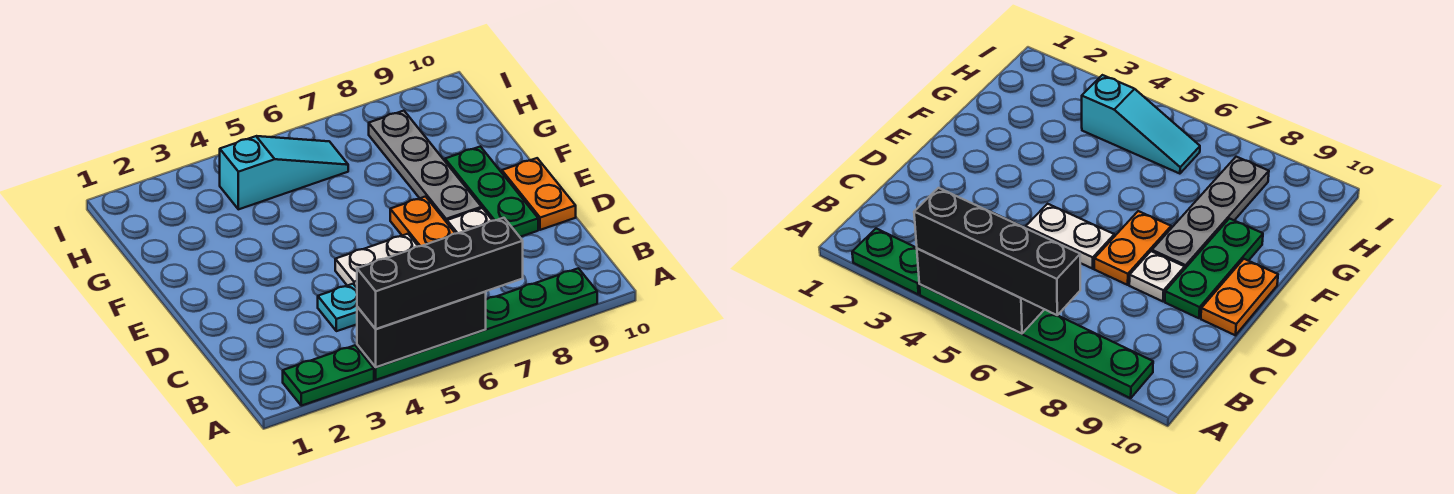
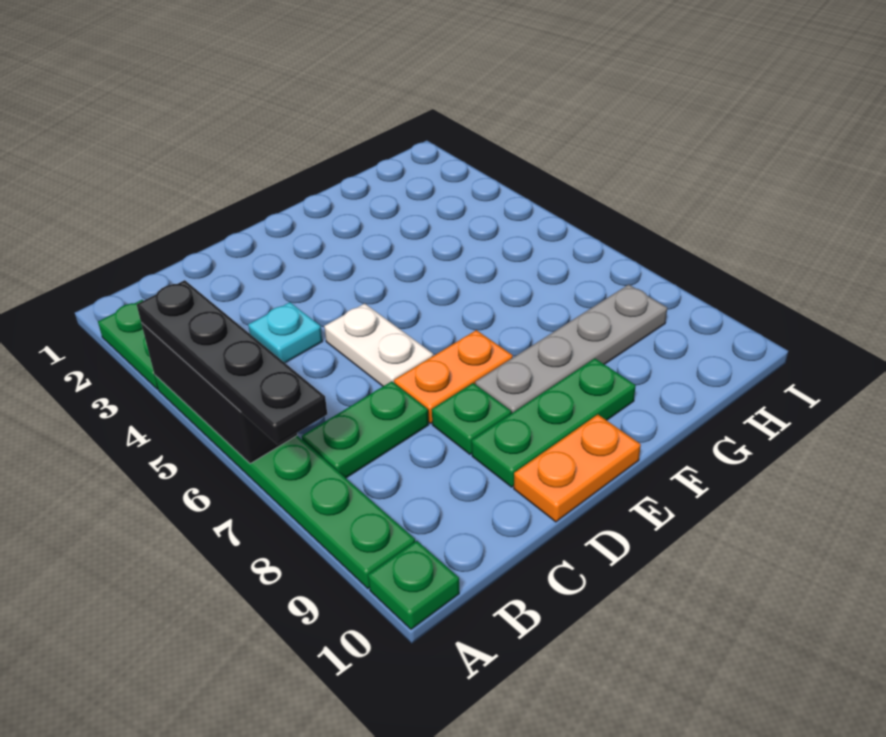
black 1x4 brick [357,218,523,329] -> black 1x4 plate [137,280,327,444]
none -> green 1x1 plate [368,541,459,629]
none -> green 1x2 plate [302,381,429,478]
white 1x1 plate [447,208,493,233] -> green 1x1 plate [432,383,511,454]
cyan 1x3 slope [220,136,348,209] -> none

